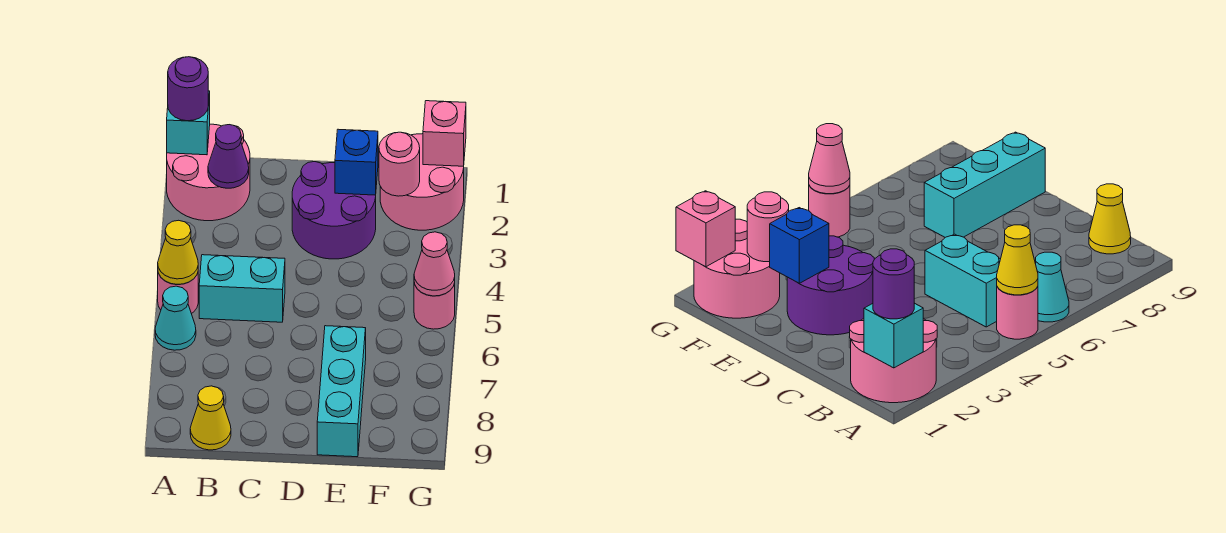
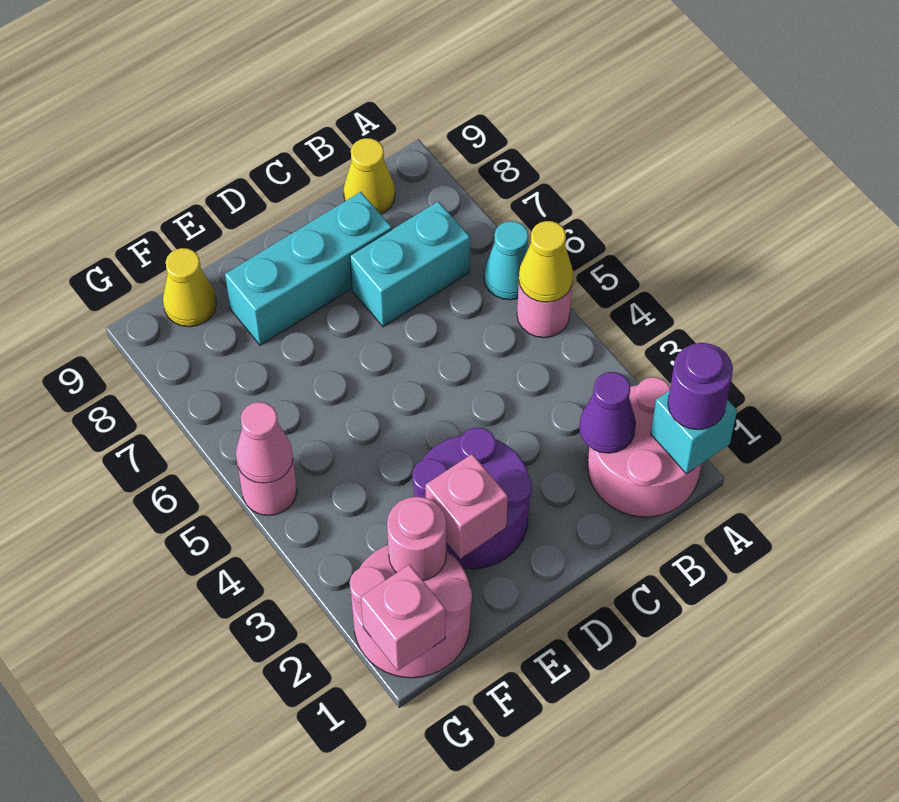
cyan 1x2 brick [199,255,285,322] -> cyan 1x2 brick moved to [350,201,470,327]
blue 1x1 brick [335,129,378,195] -> pink 1x1 brick [425,454,508,559]
cyan 1x3 brick [317,326,366,457] -> cyan 1x3 brick turned to [225,192,392,345]
none -> yellow 1x1 cone [163,248,216,327]

